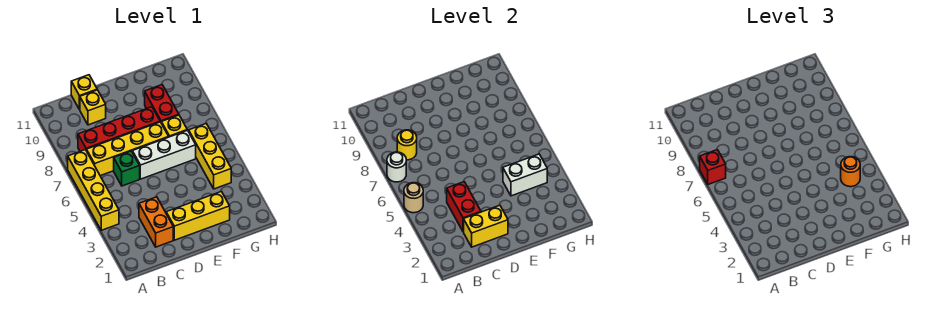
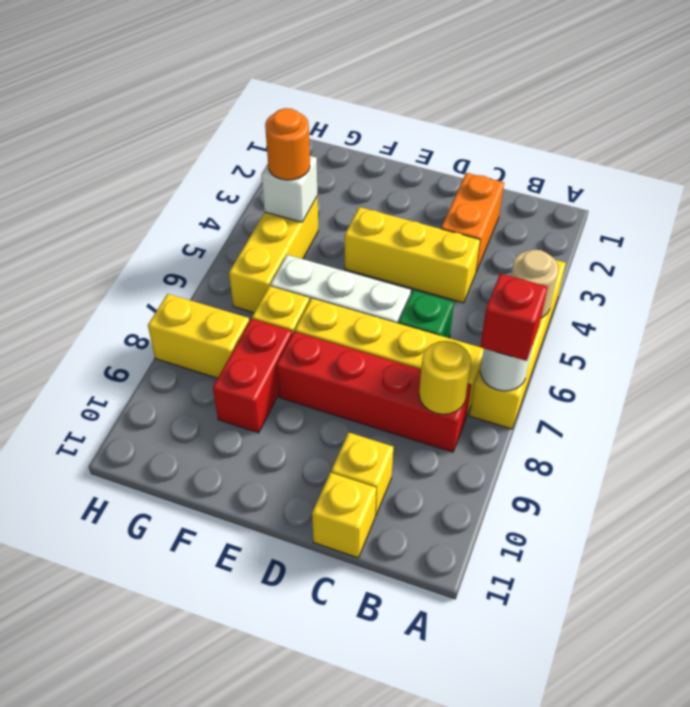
yellow 1x2 brick [464,205,508,247] -> yellow 1x2 brick moved to [148,294,249,378]
red 1x2 brick [447,182,481,232] -> none
yellow 1x3 brick [166,192,230,240] -> yellow 1x3 brick moved to [345,207,480,303]
white 1x2 brick [503,154,547,196] -> white 1x1 brick [261,156,317,222]

